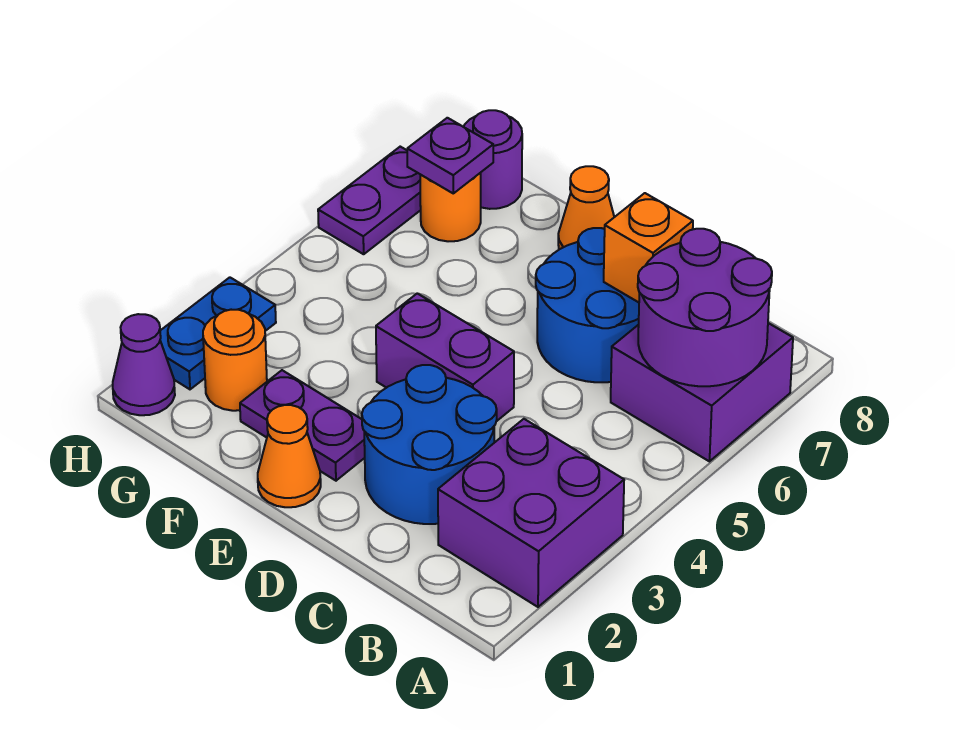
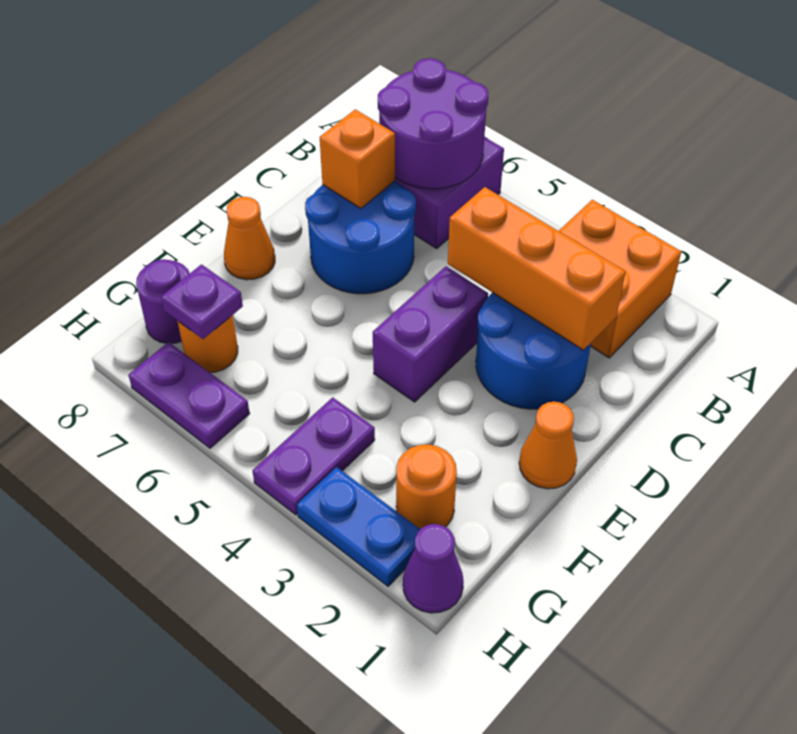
purple 2x2 brick [438,419,624,607] -> orange 2x2 brick [559,200,681,358]
none -> orange 1x3 brick [448,187,626,350]
purple 1x2 plate [240,370,365,481] -> purple 1x2 plate moved to [253,397,375,515]

